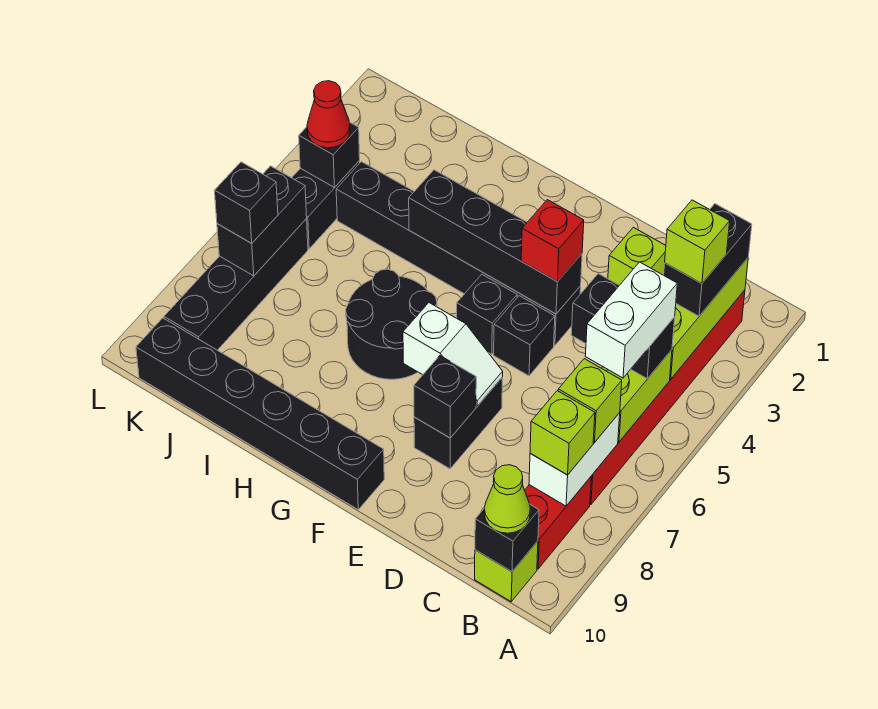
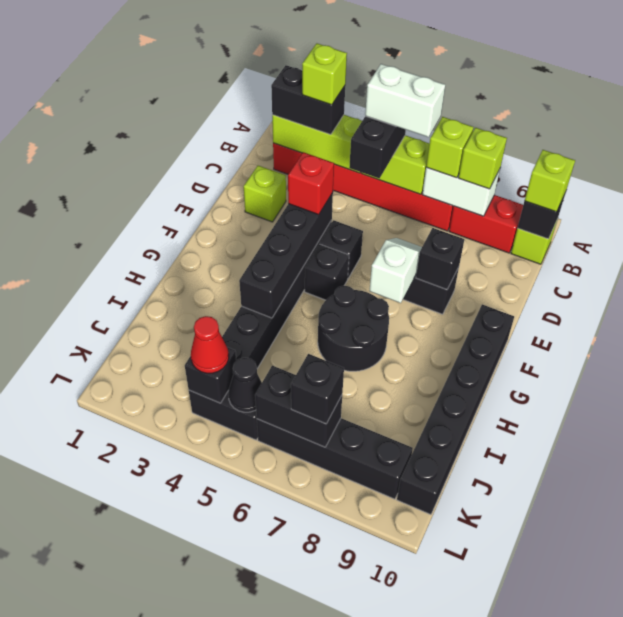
lime 1x1 cone [484,465,530,533] -> lime 1x1 brick [525,150,575,212]
none -> black 1x1 cone [228,358,262,412]

